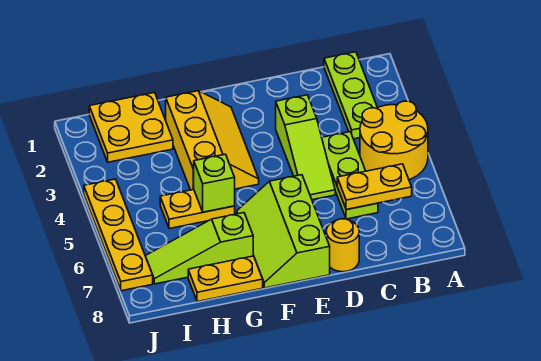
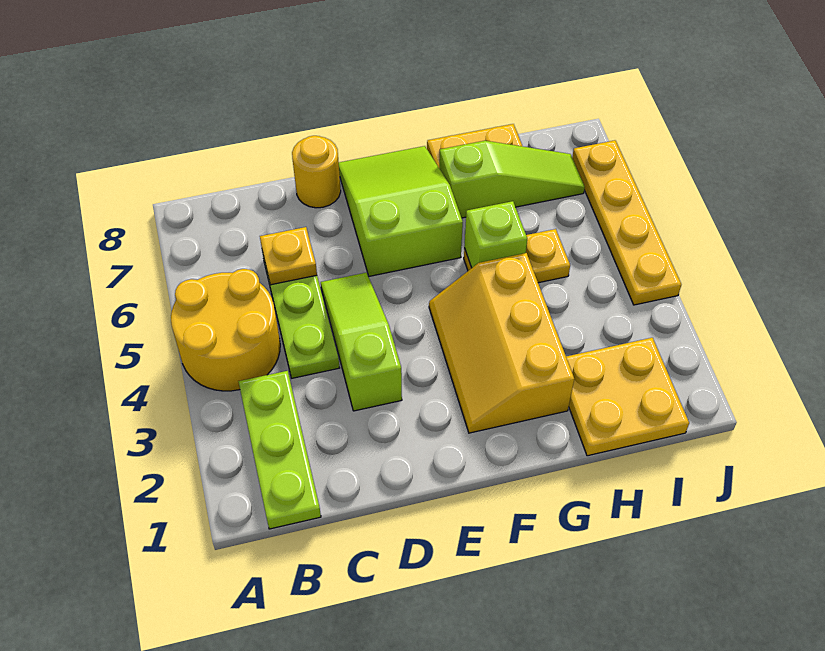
yellow 1x2 plate [337,164,412,210] -> yellow 1x1 plate [260,227,317,285]
lime 2x3 slope [237,175,330,288] -> lime 2x3 slope turned to [339,146,463,276]

